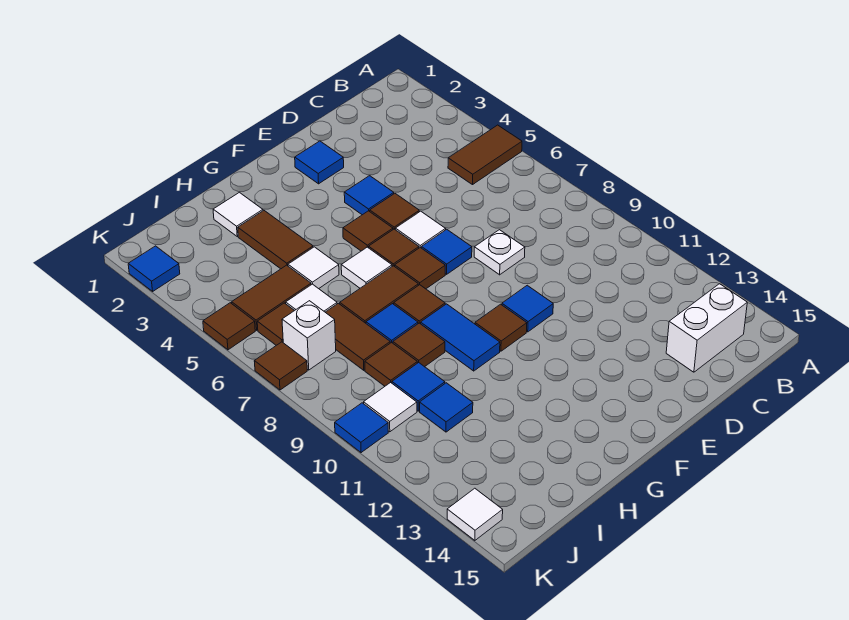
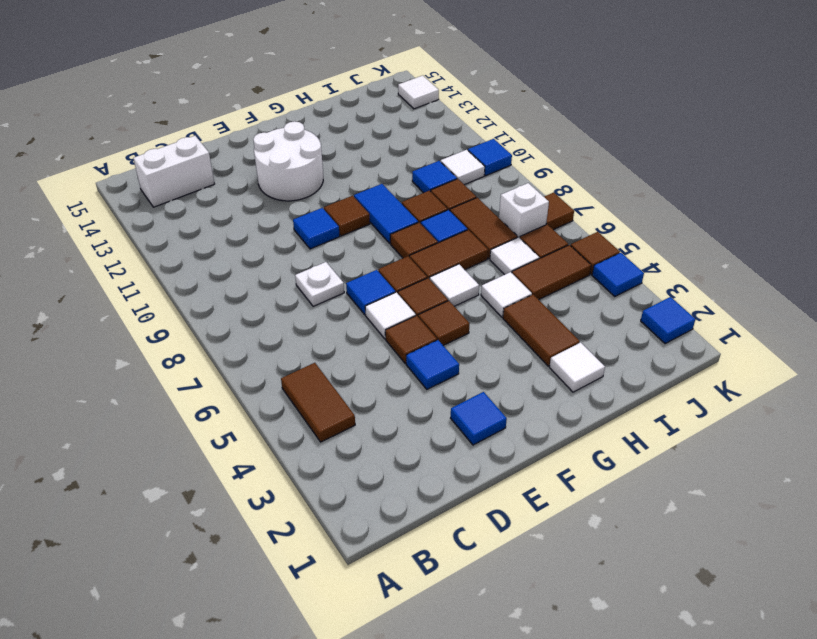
brown 1x2 tile [448,125,522,185] -> brown 1x2 tile turned to [281,363,355,442]
none -> white 2x2 round brick [253,121,323,201]
blue 1x1 tile [420,383,473,432] -> blue 1x1 tile moved to [592,253,644,296]

